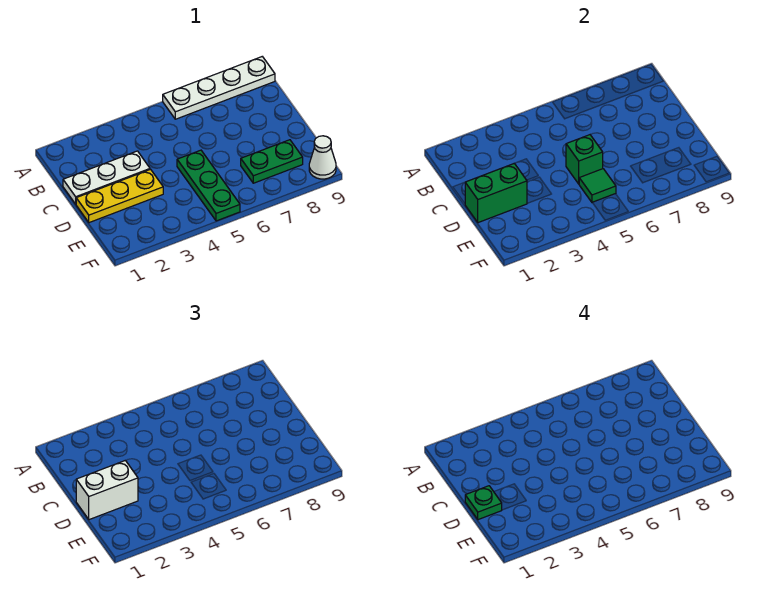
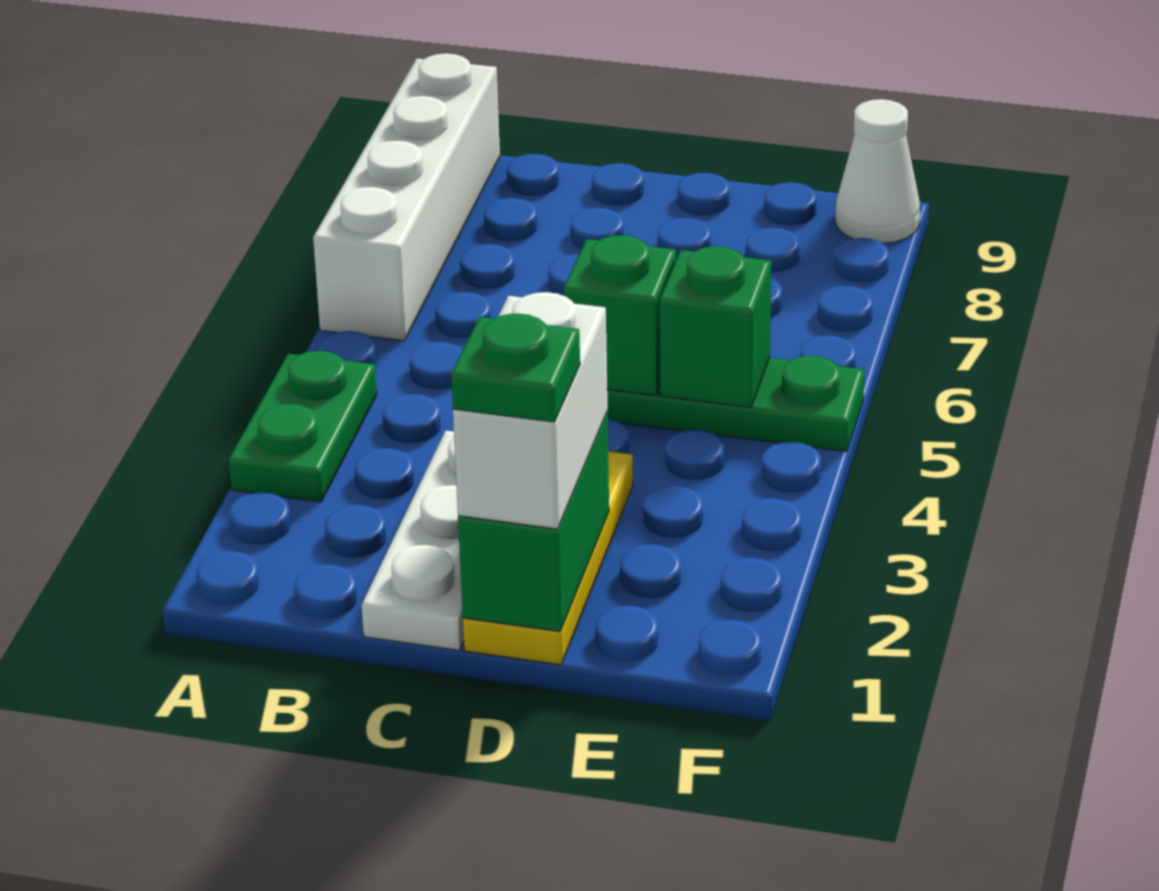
white 1x4 plate [163,57,275,119] -> white 1x4 brick [313,53,500,341]
green 1x1 tile [579,169,616,202] -> green 1x1 brick [660,246,771,407]
green 1x2 plate [241,140,303,183] -> green 1x2 plate moved to [229,351,377,502]

